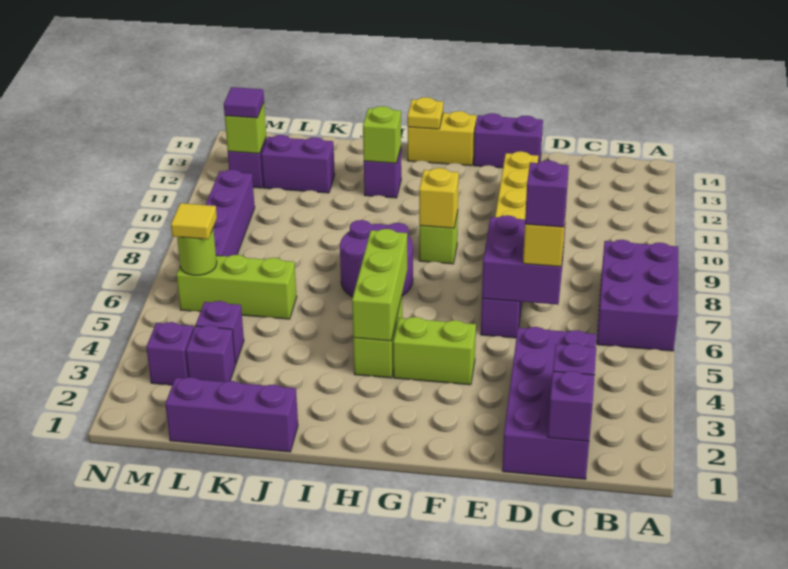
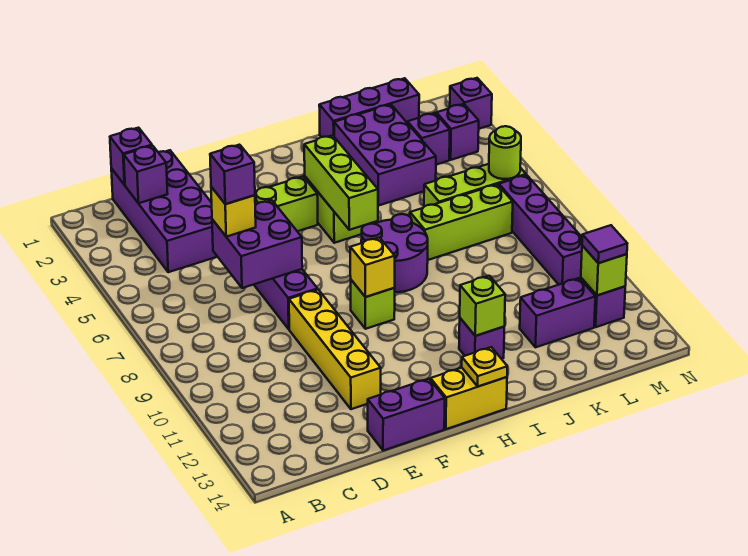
purple 2x3 brick [597,240,678,351] -> purple 2x3 brick moved to [334,104,436,206]
none -> lime 1x3 brick [410,184,513,260]
purple 1x1 brick [196,301,244,364] -> purple 1x1 brick moved to [450,78,492,129]
yellow 1x1 tile [171,203,217,239] -> none

